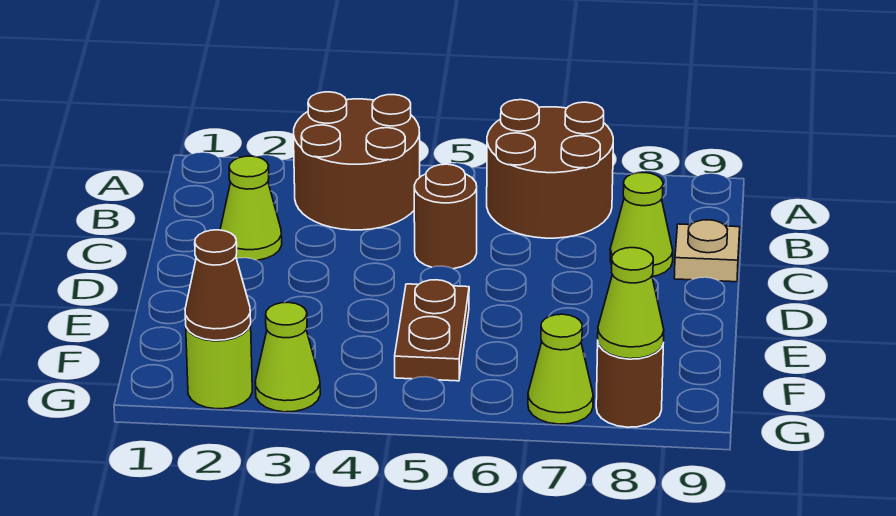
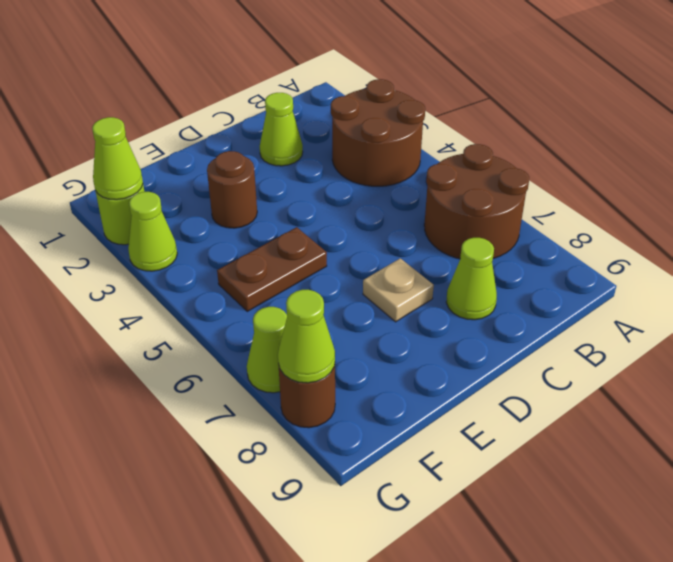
brown 1x1 round brick [414,164,477,269] -> brown 1x1 round brick moved to [207,151,257,228]
tan 1x1 plate [674,220,740,282] -> tan 1x1 plate moved to [363,258,434,322]
brown 1x1 cone [185,230,251,340] -> lime 1x1 cone [92,117,143,200]

